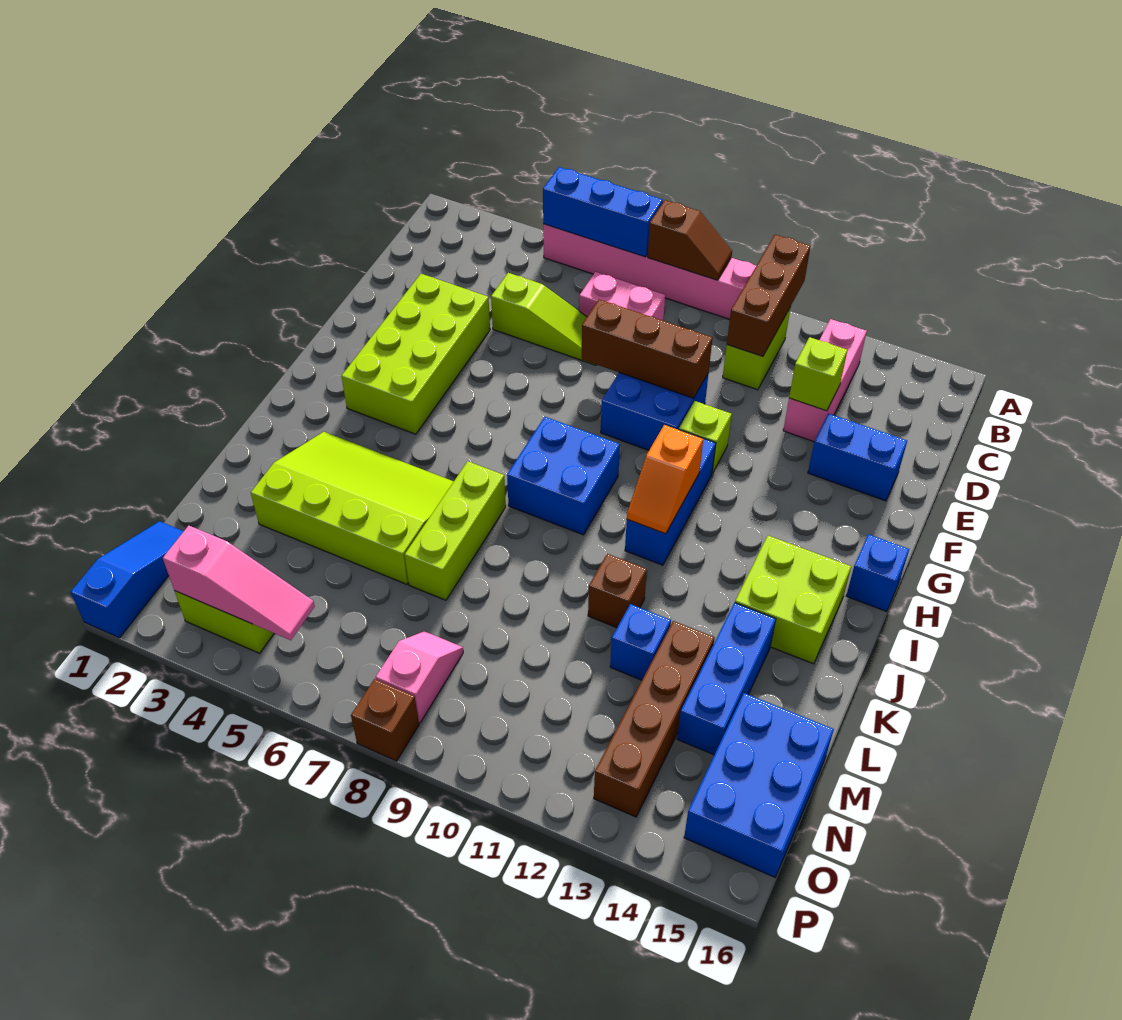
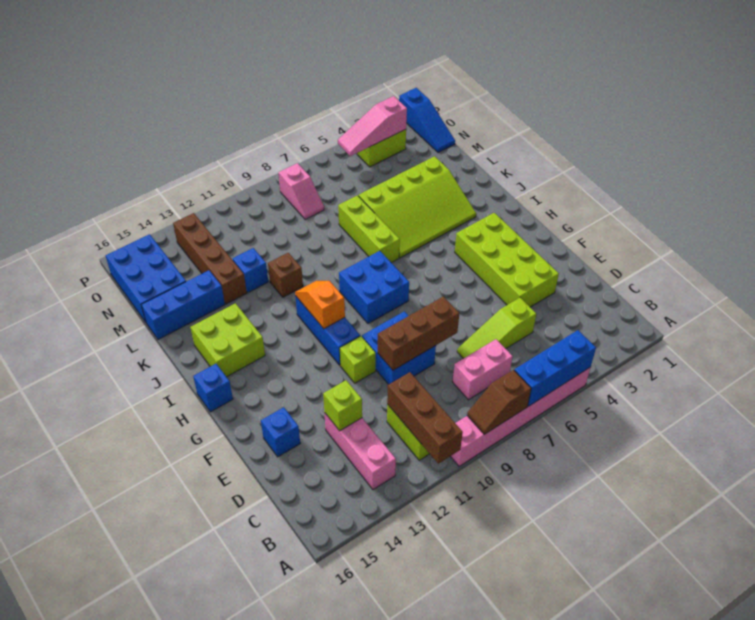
blue 1x2 brick [808,413,907,501] -> blue 1x1 brick [261,407,300,457]
blue 1x3 brick [677,603,776,755] -> blue 1x3 brick turned to [141,270,225,339]
brown 1x1 brick [351,679,419,761] -> none

